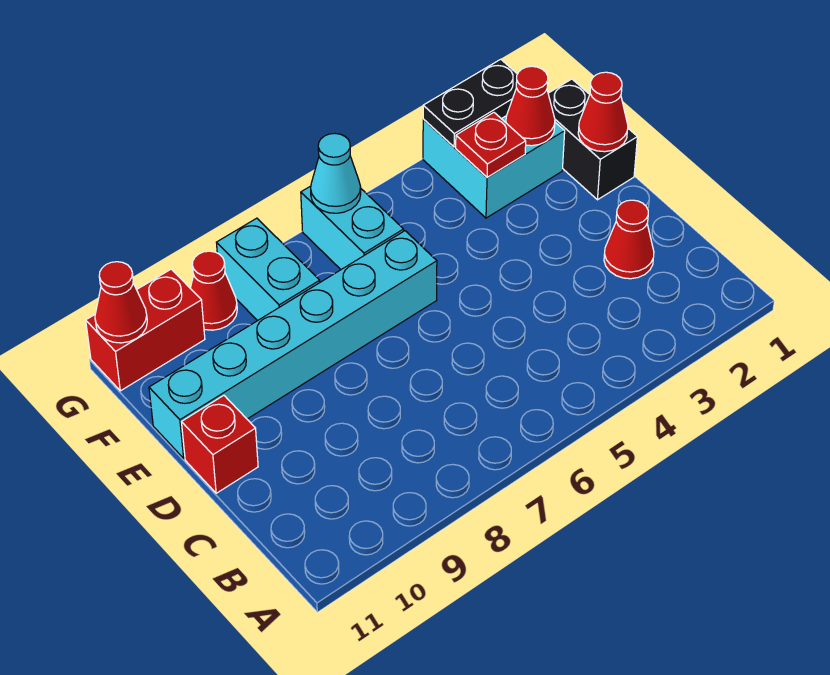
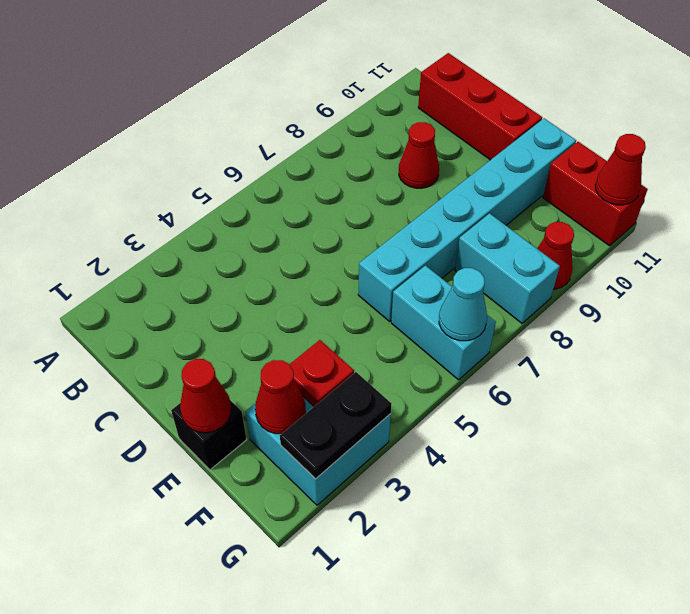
red 1x1 cone [604,200,654,279] -> red 1x1 cone moved to [399,122,439,188]
red 1x1 brick [182,395,258,493] -> red 1x3 brick [418,53,542,160]
black 1x2 brick [548,79,637,200] -> black 1x1 brick [171,400,247,470]
red 1x2 brick [86,269,205,391] -> red 1x2 brick turned to [543,142,648,246]

